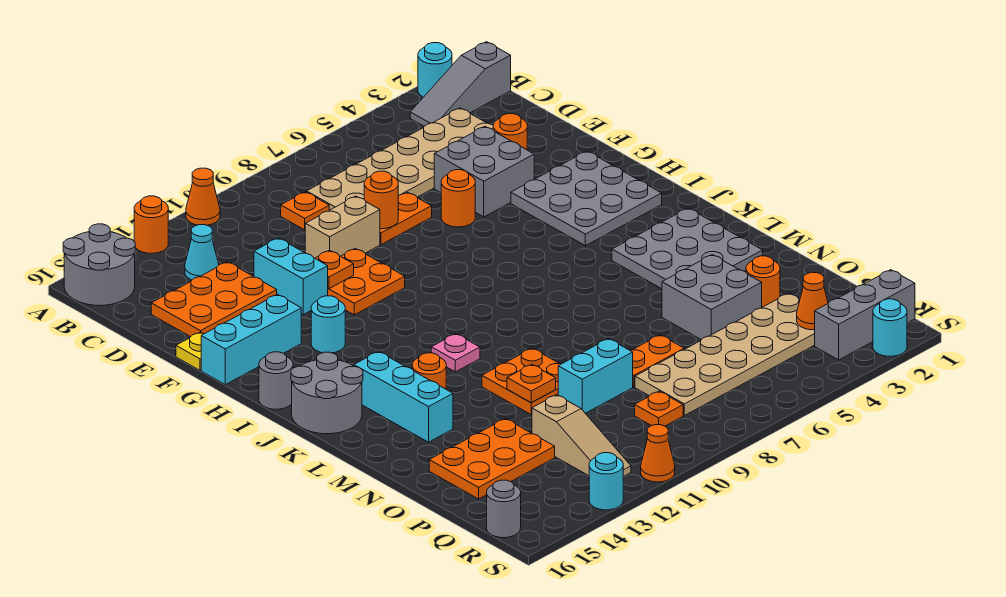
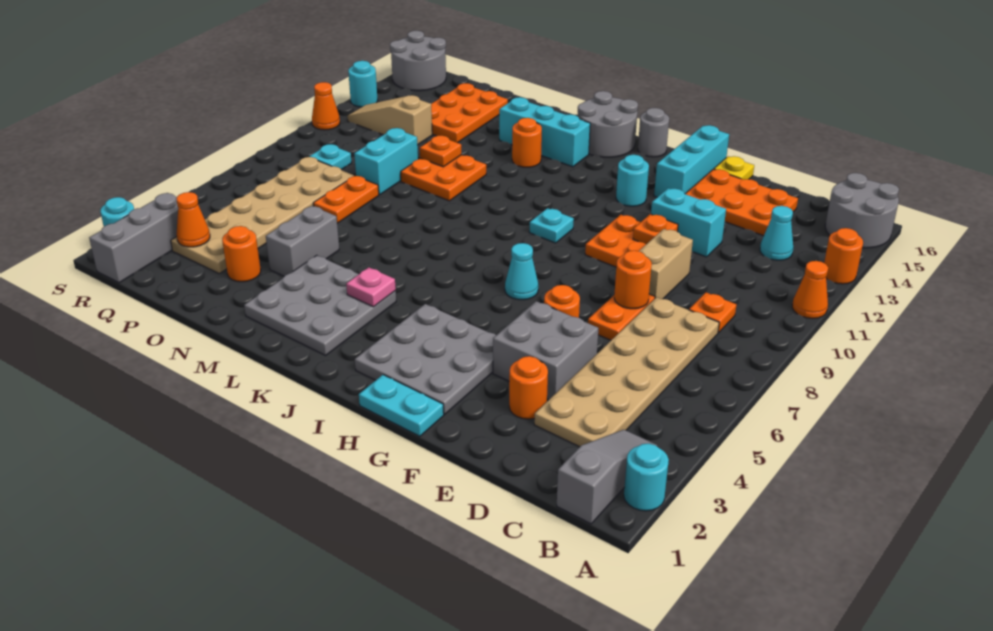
orange 2x3 plate [151,262,277,337] -> orange 2x3 plate turned to [686,169,798,236]
none -> cyan 1x2 plate [359,375,444,436]
none -> cyan 1x1 cone [505,243,538,300]
none -> cyan 1x1 plate [529,208,574,243]
pink 1x1 plate [431,334,480,372] -> pink 1x1 plate moved to [346,267,396,307]
grey 2x2 brick [662,255,762,340] -> grey 1x2 brick [266,206,339,276]
orange 1x1 plate [635,391,683,426] -> cyan 1x1 plate [309,144,352,170]
grey 1x1 round brick [487,480,521,538] -> grey 2x2 round brick [390,31,446,91]

